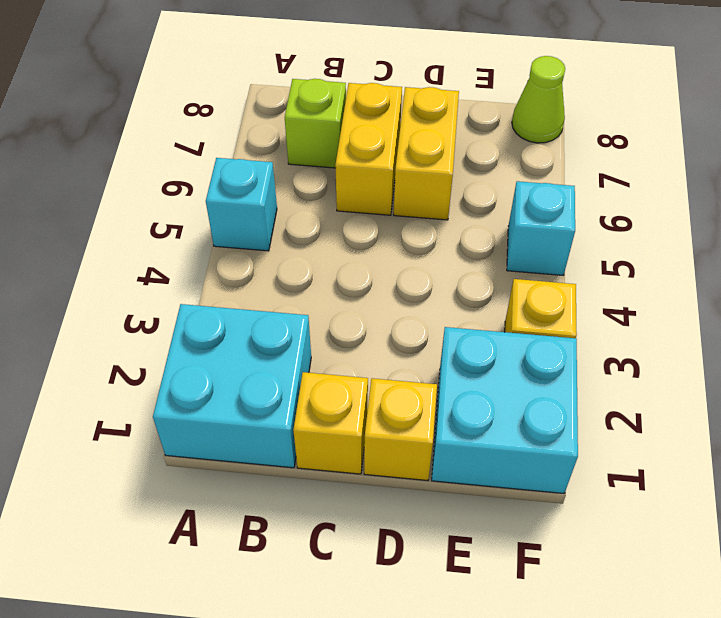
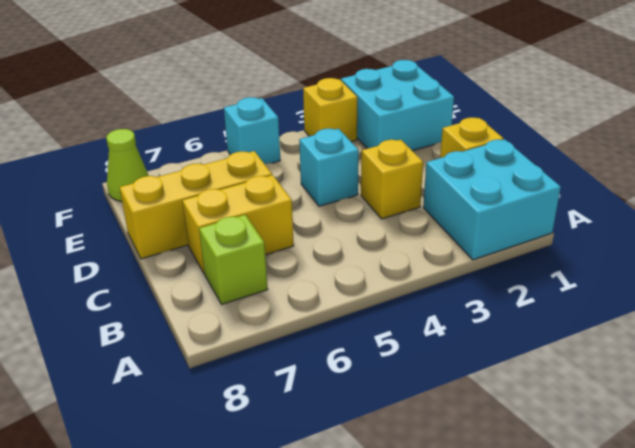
cyan 1x1 brick [206,158,277,251] -> cyan 1x1 brick moved to [299,129,359,206]
yellow 1x1 brick [364,378,437,481] -> yellow 1x1 brick moved to [361,140,423,219]
yellow 1x2 brick [394,87,459,220] -> yellow 1x3 brick [120,151,272,259]

